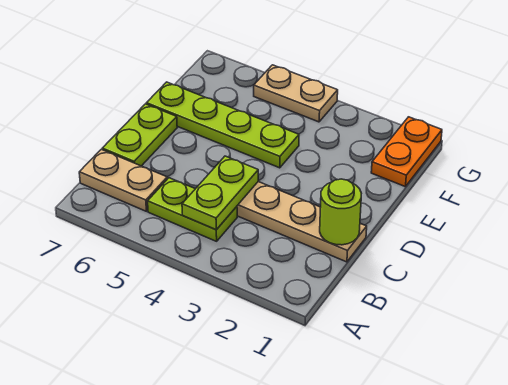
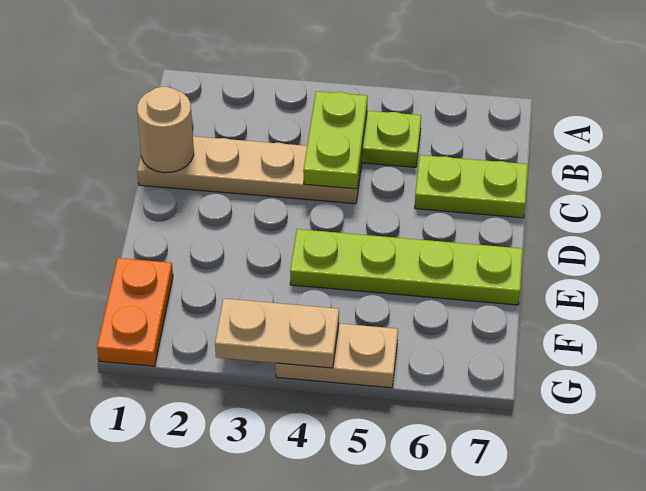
tan 1x2 plate [79,149,167,211] -> tan 1x2 plate moved to [215,298,339,368]
lime 1x1 round brick [320,179,361,245] -> tan 1x1 round brick [137,87,194,173]
lime 1x2 plate [102,104,177,166] -> lime 1x2 plate turned to [415,155,528,218]

